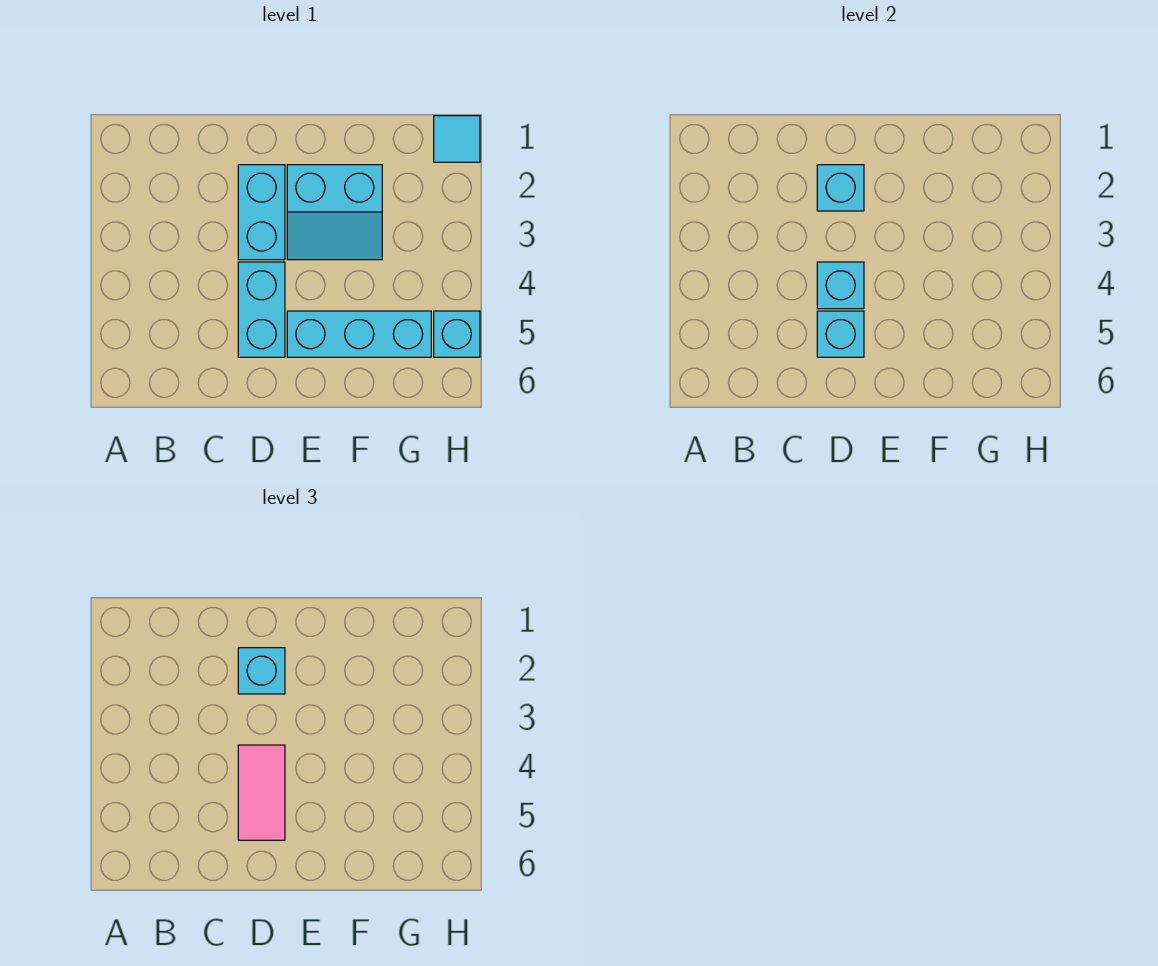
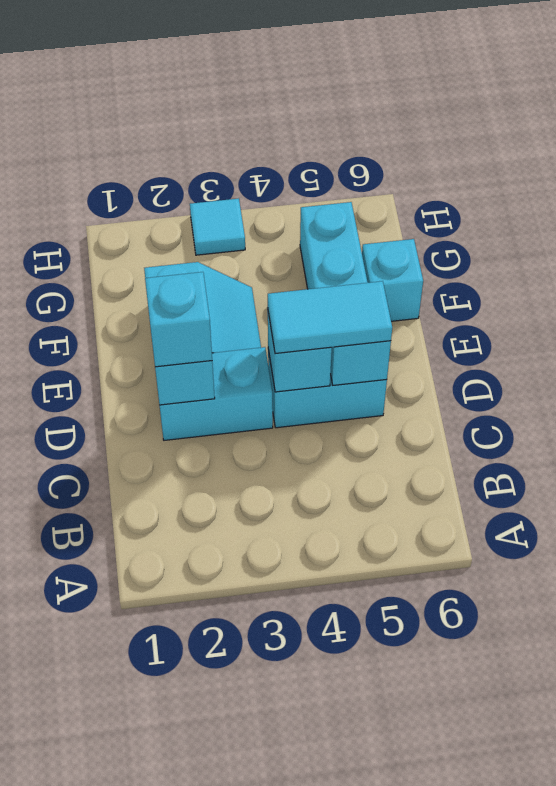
pink 1x2 tile [238,745,285,840] -> cyan 1x2 tile [268,281,392,354]
cyan 1x1 tile [434,116,480,162] -> cyan 1x1 tile moved to [190,198,245,255]
cyan 1x1 brick [434,311,480,357] -> cyan 1x1 brick moved to [362,239,423,321]

